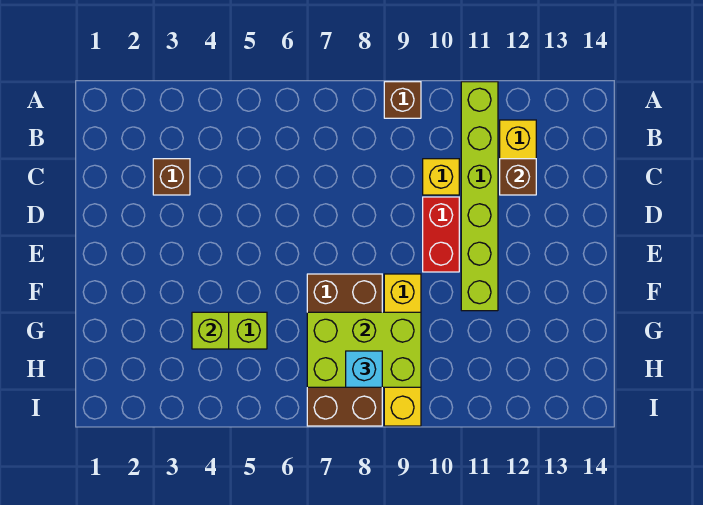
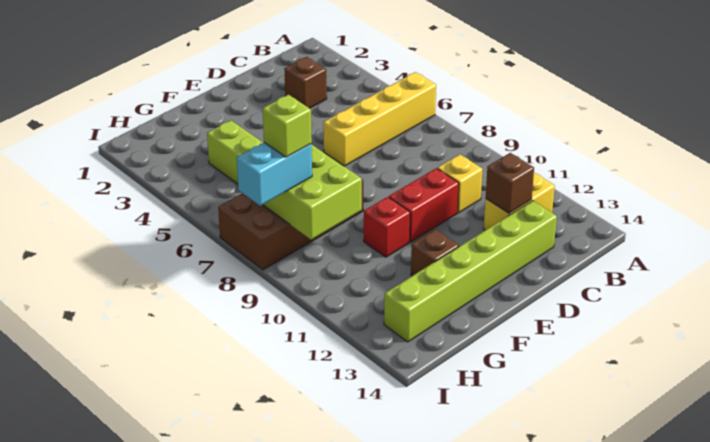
brown 1x1 brick [384,82,421,118] -> brown 1x1 brick moved to [411,229,459,276]
lime 1x6 brick [461,82,498,311] -> lime 1x6 brick moved to [384,201,557,342]
yellow 1x4 brick [384,274,421,426] -> yellow 1x4 brick moved to [323,72,436,166]
none -> red 1x1 brick [364,197,410,257]
lime 1x1 brick [192,312,229,349] -> lime 1x1 brick moved to [263,95,312,157]
cyan 1x1 brick [346,351,382,387] -> cyan 1x2 brick [237,142,312,206]

